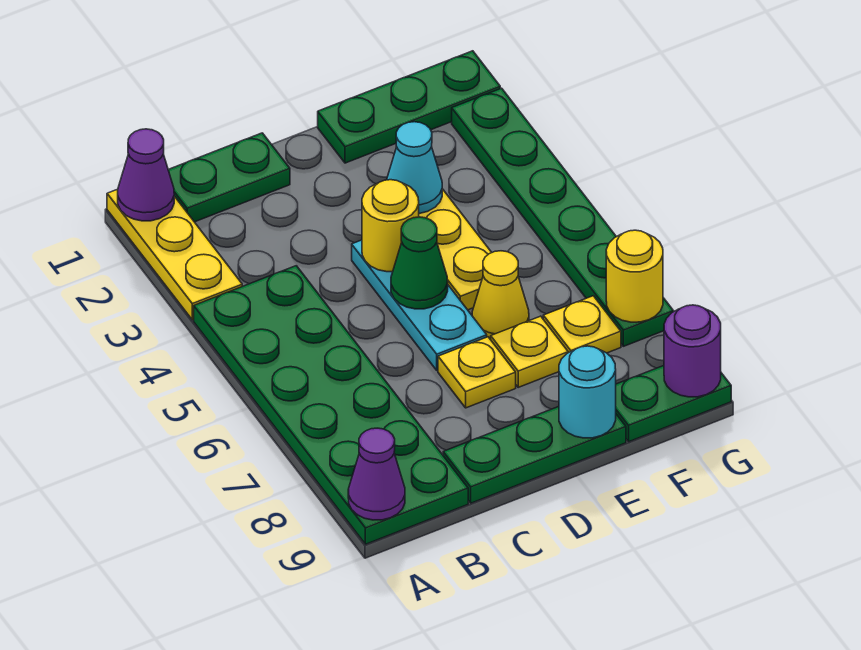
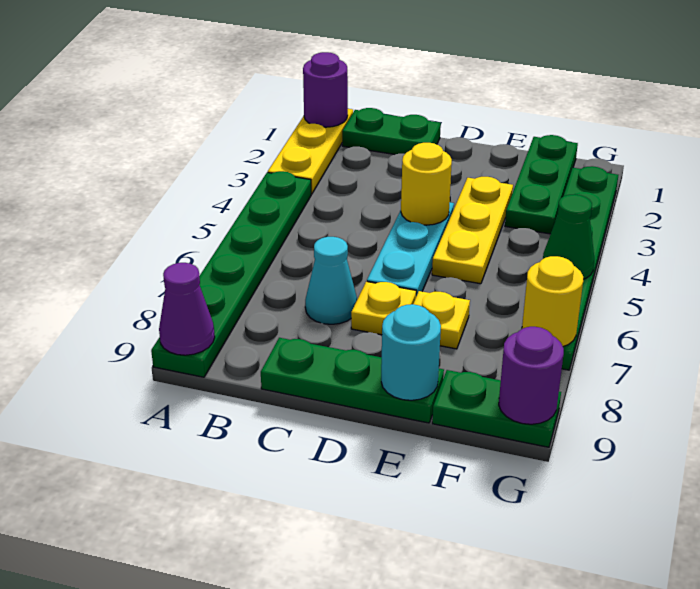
purple 1x1 cone [118,129,174,221] -> purple 1x1 round brick [303,52,348,127]
green 2x6 plate [194,266,468,544] -> green 1x6 plate [151,171,311,377]
green 1x1 cone [391,217,448,309] -> green 1x1 cone moved to [543,194,594,279]
green 1x3 plate [318,51,500,163] -> green 1x3 plate turned to [505,135,578,234]
cyan 1x1 cone [387,122,442,214] -> cyan 1x1 cone moved to [305,237,357,324]
yellow 1x1 cone [472,251,529,340] -> none
yellow 1x1 plate [543,296,621,353] -> none

